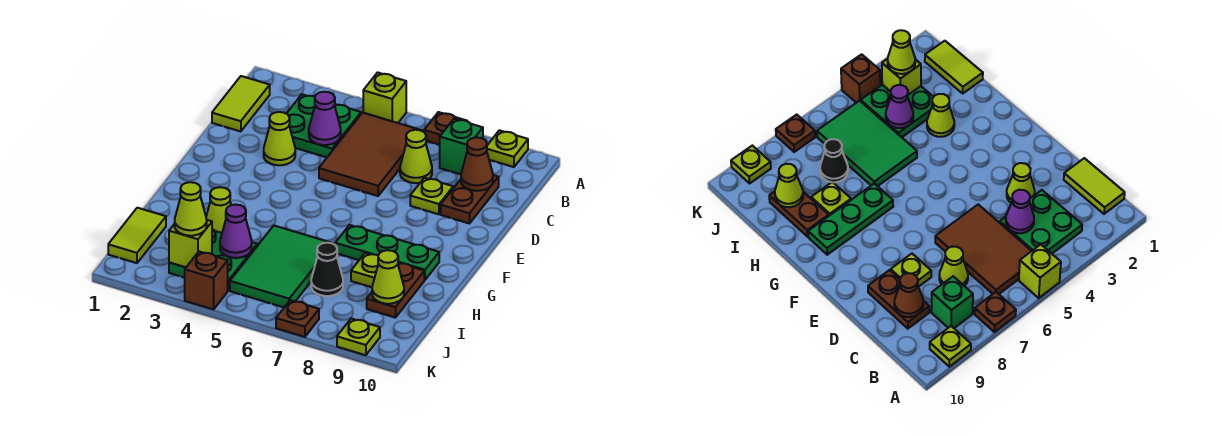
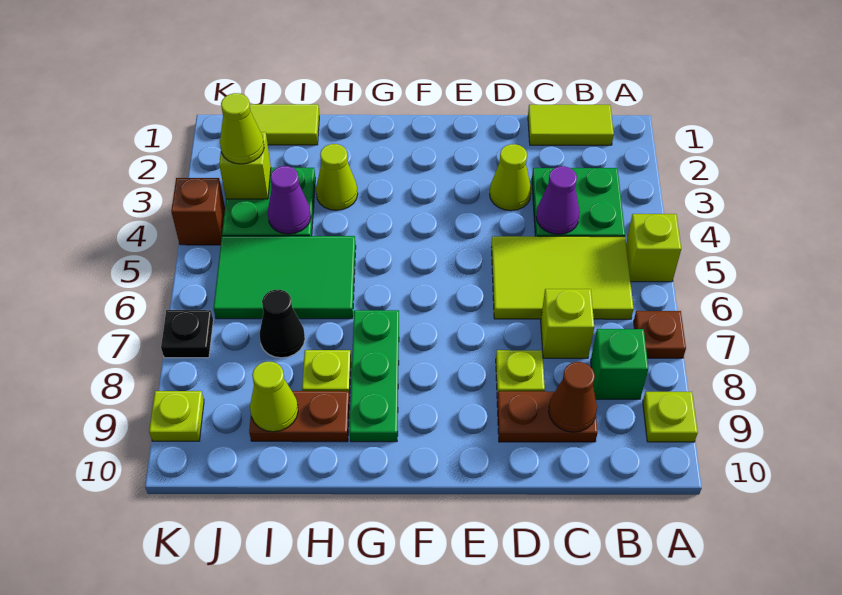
brown 2x3 tile [319,113,422,196] -> lime 2x3 tile [492,236,634,319]
lime 1x1 cone [400,130,432,183] -> lime 1x1 brick [541,289,594,358]
brown 1x1 plate [276,300,319,337] -> black 1x1 plate [161,310,213,358]

